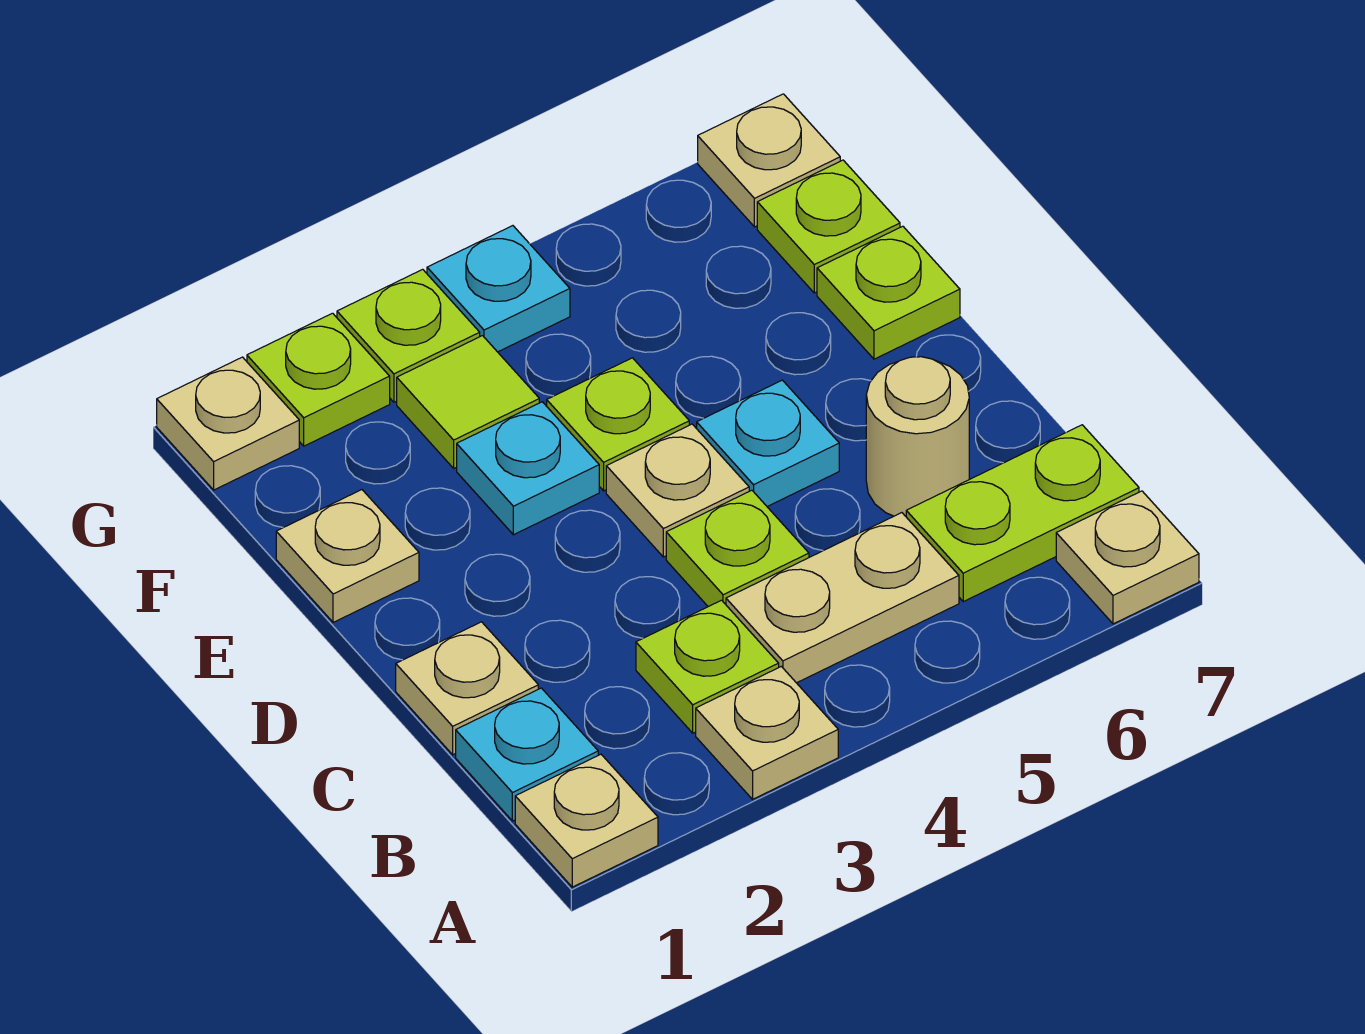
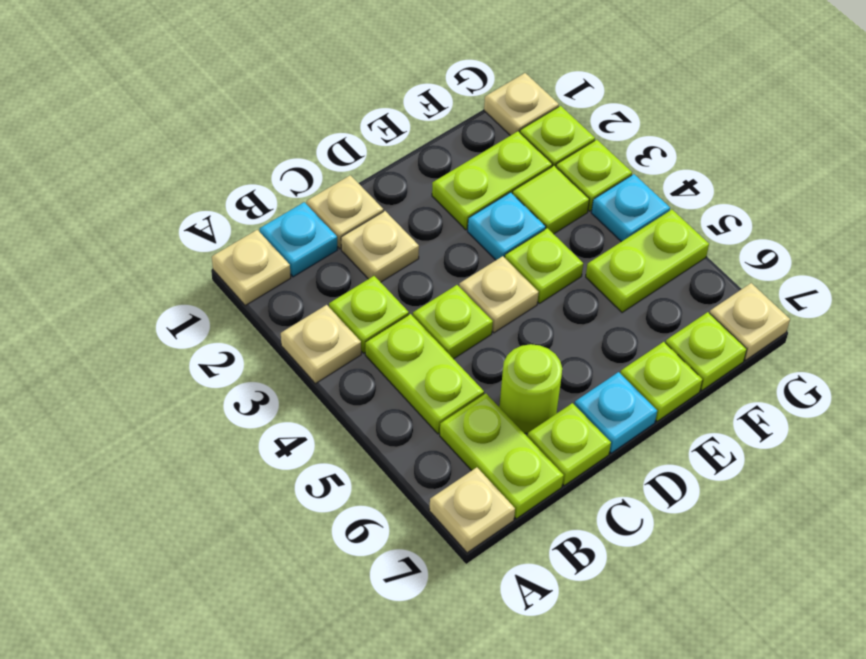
tan 1x2 plate [726,513,959,683] -> lime 1x2 plate [365,314,484,434]
tan 1x1 round brick [866,357,969,516] -> lime 1x1 round brick [499,344,562,434]
none -> lime 1x1 plate [527,403,611,486]
cyan 1x1 plate [697,380,839,507] -> cyan 1x1 plate moved to [574,372,657,453]
tan 1x1 plate [276,490,419,622] -> tan 1x1 plate moved to [341,211,419,282]
none -> lime 1x2 plate [432,131,552,230]
none -> lime 1x2 plate [586,210,709,313]

